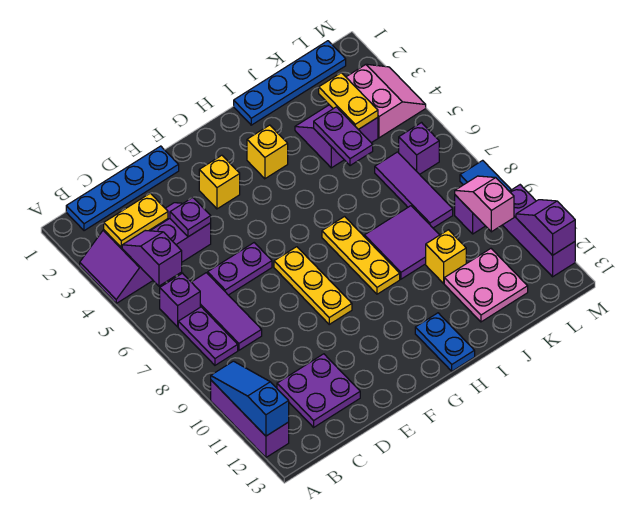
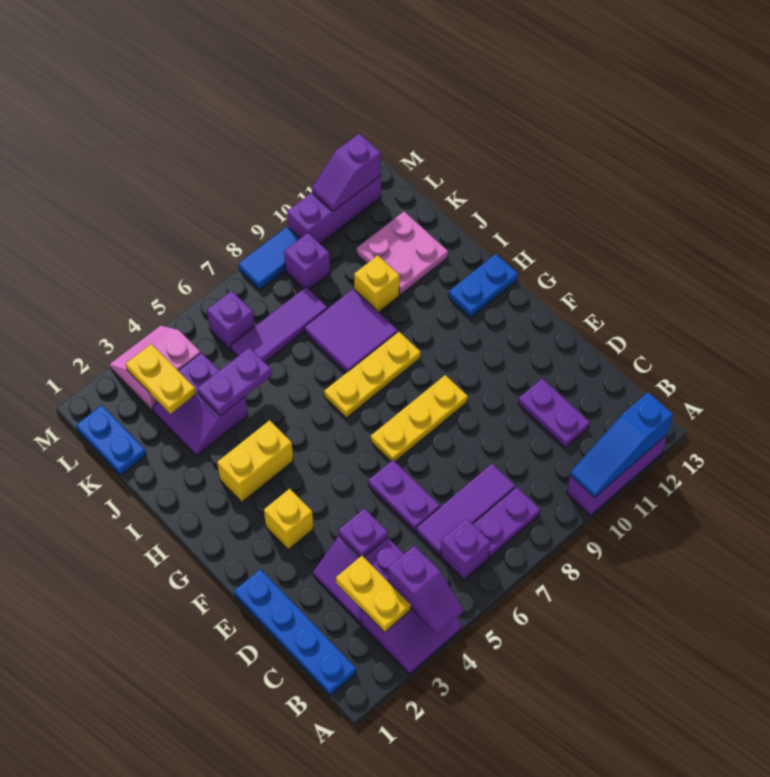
purple 1x2 slope [122,230,182,286] -> purple 1x2 slope turned to [388,546,463,634]
purple 2x2 plate [277,354,360,427] -> purple 1x2 plate [518,379,590,448]
yellow 1x1 brick [247,125,288,179] -> yellow 1x2 brick [217,420,293,502]
blue 1x4 plate [234,41,346,125] -> blue 1x2 plate [76,405,146,475]
yellow 1x2 plate [319,73,378,129] -> yellow 1x2 plate turned to [126,344,196,414]
pink 1x2 slope [455,176,514,232] -> none

